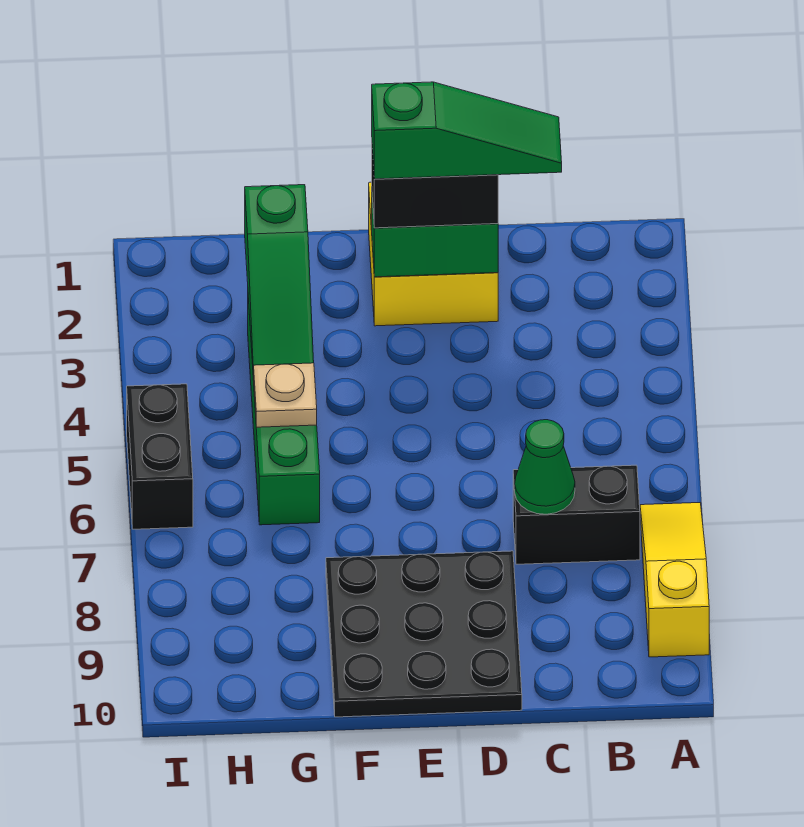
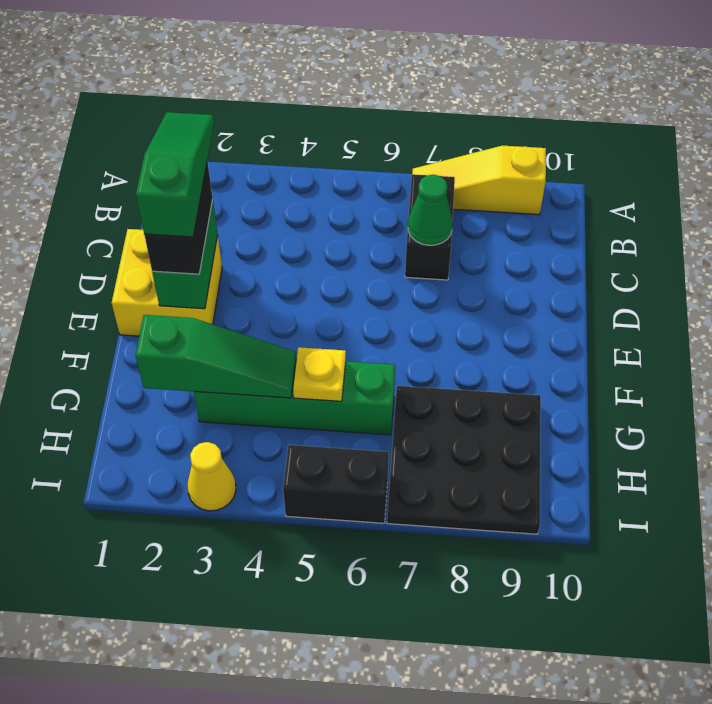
black 3x3 plate [326,551,522,717] -> black 3x3 plate moved to [387,386,541,534]
tan 1x1 plate [253,363,317,427] -> yellow 1x1 plate [293,347,346,401]
none -> yellow 1x1 cone [187,442,236,511]

